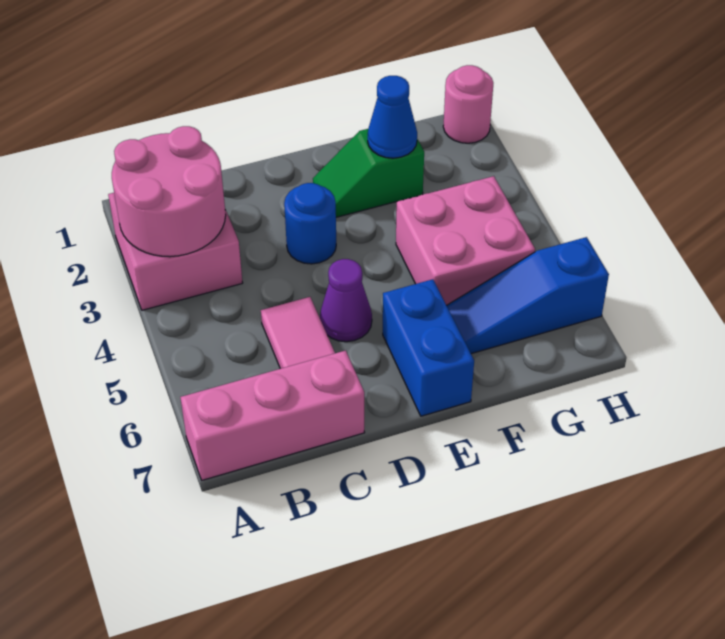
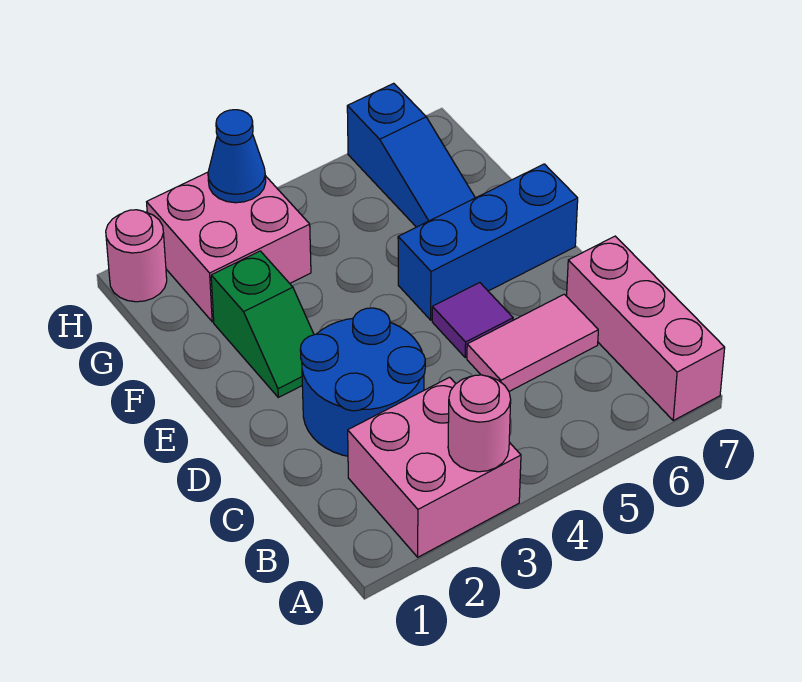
pink 2x2 round brick [112,126,226,257] -> pink 1x1 round brick [448,375,511,472]
blue 1x1 round brick [284,183,336,264] -> blue 2x2 round brick [300,308,425,456]
purple 1x1 cone [320,259,372,342] -> purple 1x1 tile [432,283,513,358]
blue 1x2 brick [383,279,474,416] -> blue 1x3 brick [398,164,578,320]
blue 1x1 cone [368,76,417,158] -> blue 1x1 cone moved to [208,110,266,203]
pink 2x2 brick [396,176,535,305] -> pink 2x2 brick moved to [147,172,311,322]

